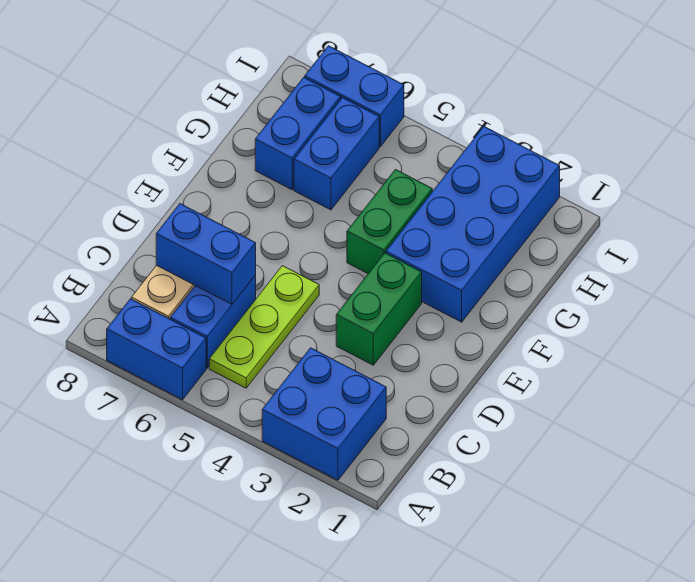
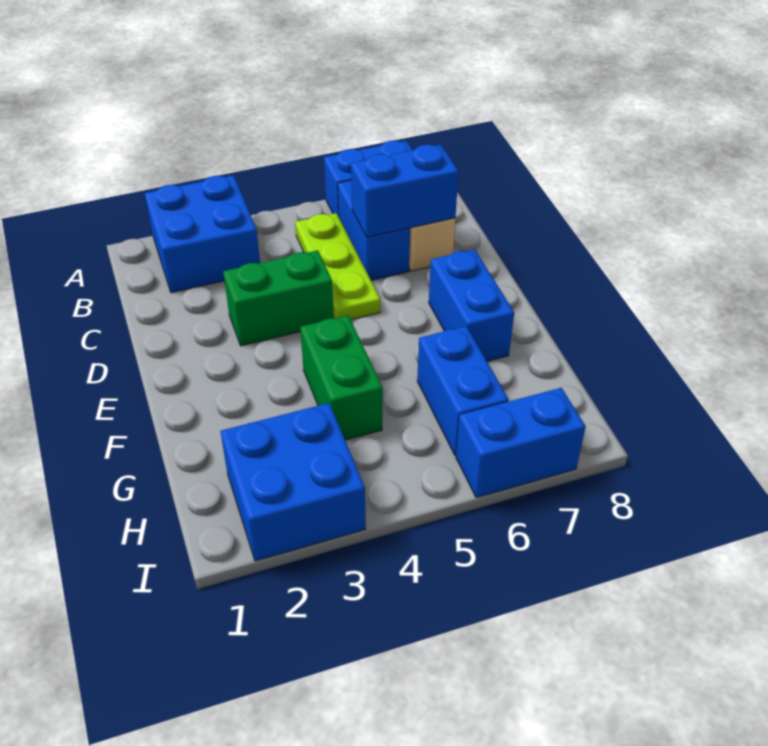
green 1x2 brick [336,253,422,365] -> green 1x2 brick turned to [223,250,334,346]
blue 2x4 brick [386,127,560,322] -> blue 2x2 brick [220,403,366,561]
blue 1x2 brick [255,77,341,190] -> blue 1x2 brick moved to [429,249,514,361]

